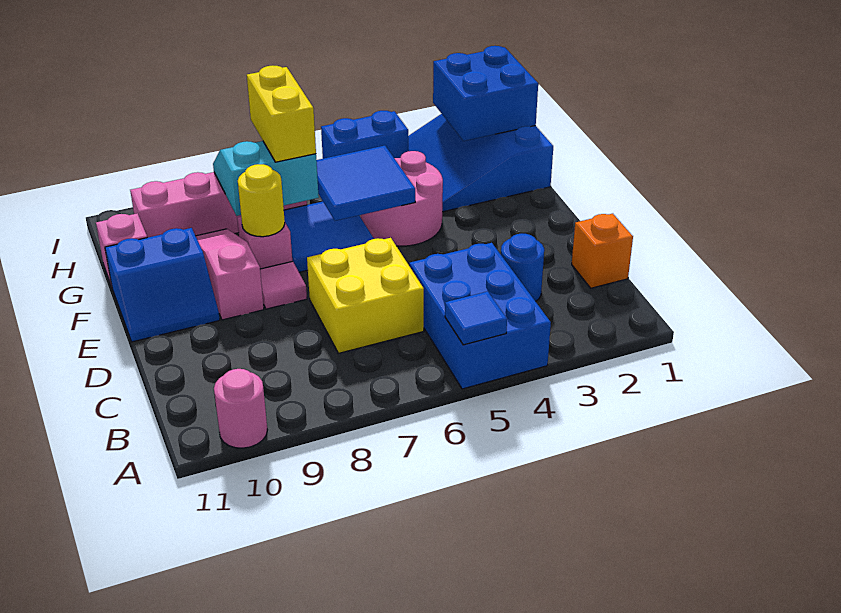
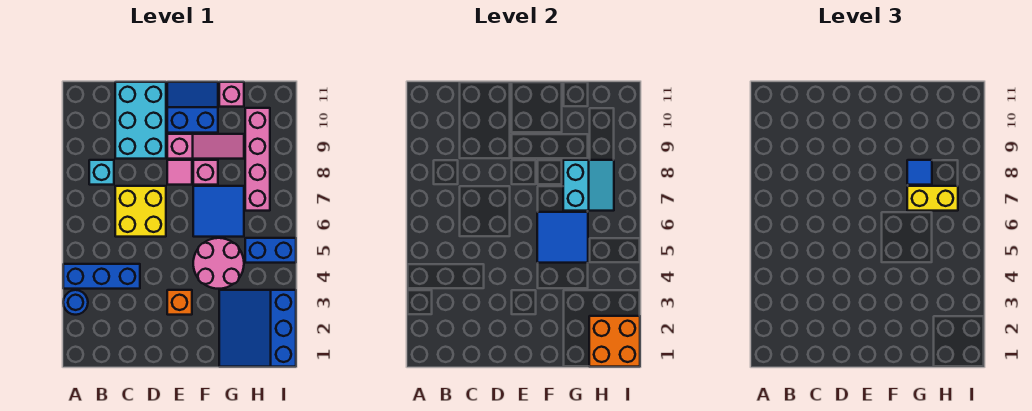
blue 2x3 brick [409,243,551,389] -> blue 1x3 brick [63,264,140,289]
blue 1x1 tile [445,291,507,345] -> blue 1x1 tile moved to [907,160,932,185]
pink 1x1 round brick [214,369,267,448] -> none
none -> cyan 1x1 brick [89,160,114,185]
orange 1x1 brick [572,214,633,288] -> orange 1x1 brick moved to [167,290,192,315]
blue 1x1 round brick [501,234,544,301] -> blue 1x1 round brick moved to [63,290,88,315]
none -> cyan 2x3 brick [115,82,166,159]
blue 2x2 slope [105,228,220,342] -> blue 2x2 slope turned to [167,82,218,133]
yellow 1x1 round brick [238,164,285,237] -> none
blue 3x3 slope [408,114,553,212] -> blue 3x3 slope turned to [219,290,296,367]
blue 2x2 brick [433,46,538,141] -> orange 2x2 brick [589,316,640,367]
blue 1x2 brick [321,111,409,159] -> blue 1x2 brick turned to [245,238,296,263]

